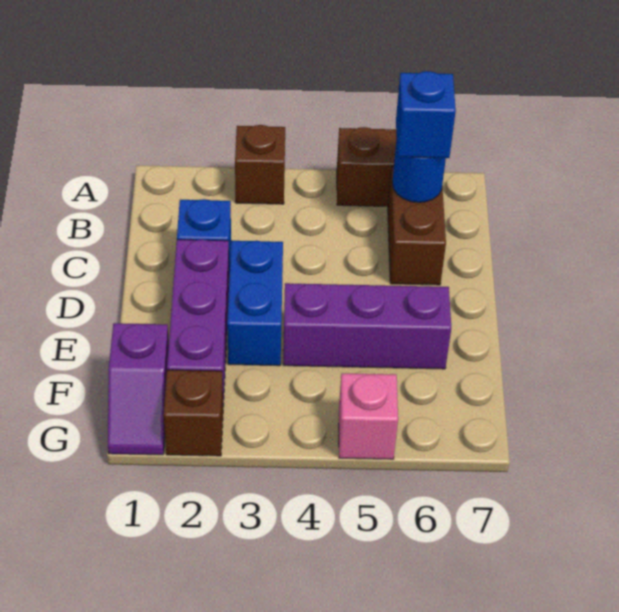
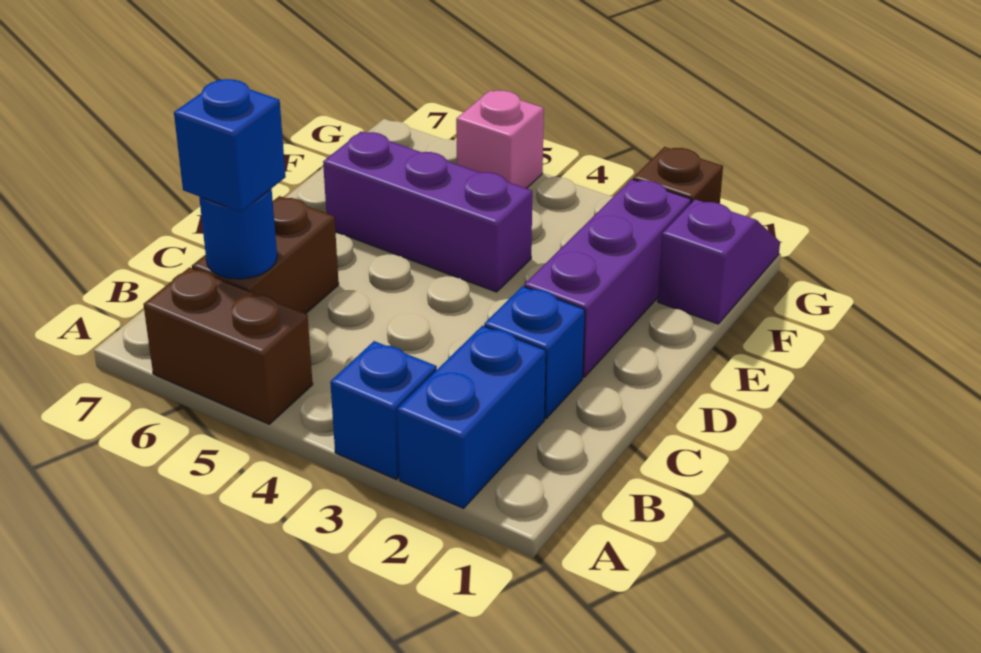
brown 1x1 brick [235,125,285,204] -> blue 1x1 brick [330,341,437,479]
blue 1x2 brick [227,241,283,366] -> blue 1x2 brick moved to [397,326,546,508]

